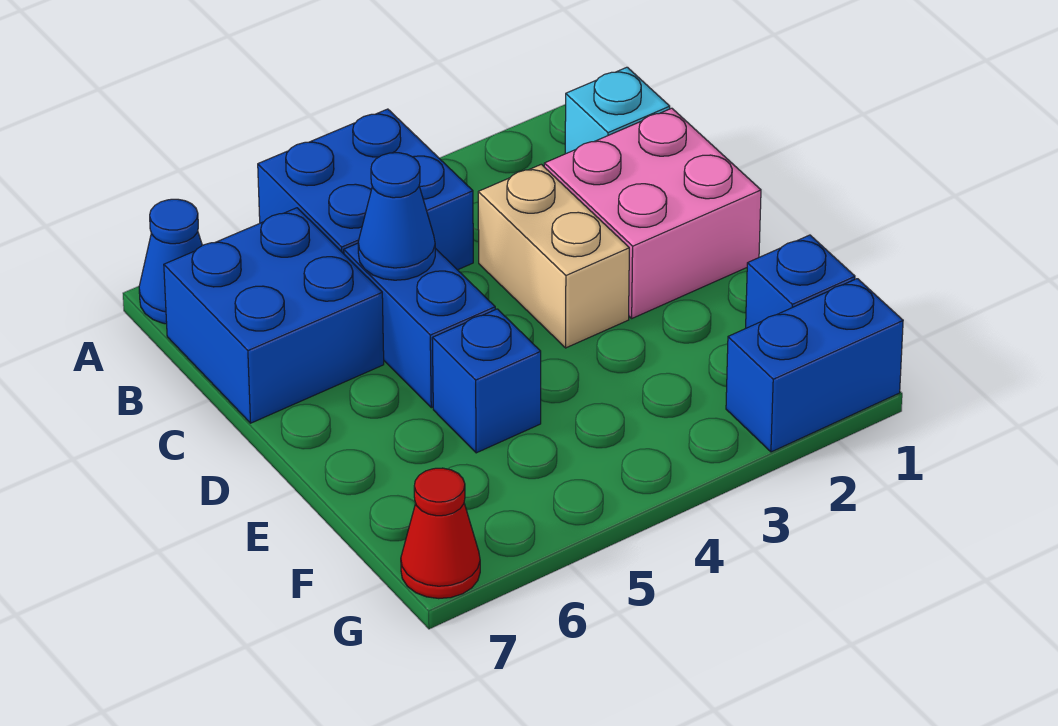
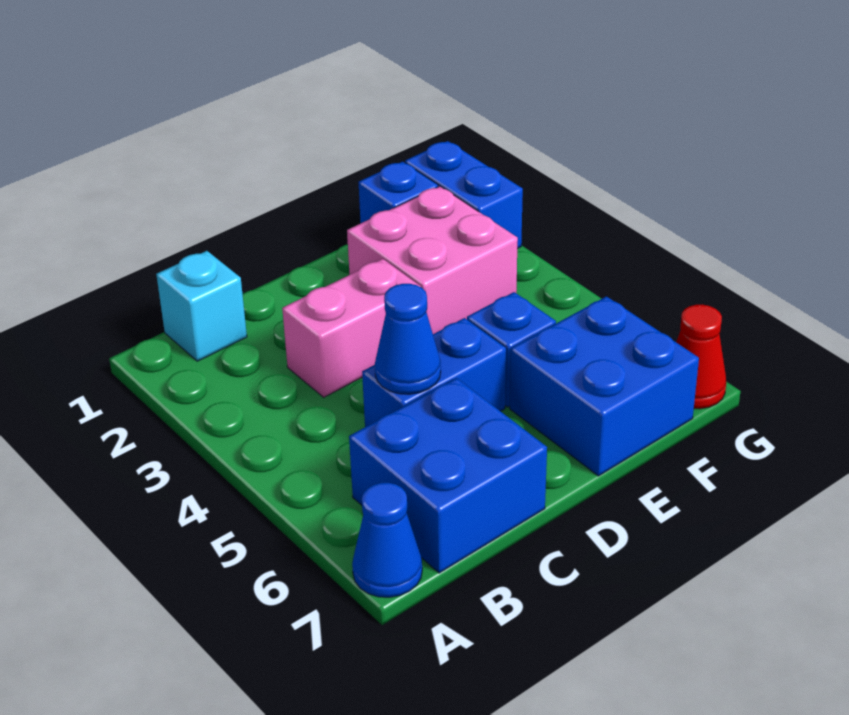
blue 2x2 brick [258,109,473,270] -> blue 2x2 brick moved to [510,296,699,476]
pink 2x2 brick [544,108,761,318] -> pink 2x2 brick moved to [347,186,518,334]
tan 1x2 brick [478,164,629,348] -> pink 1x2 brick [282,259,421,397]

